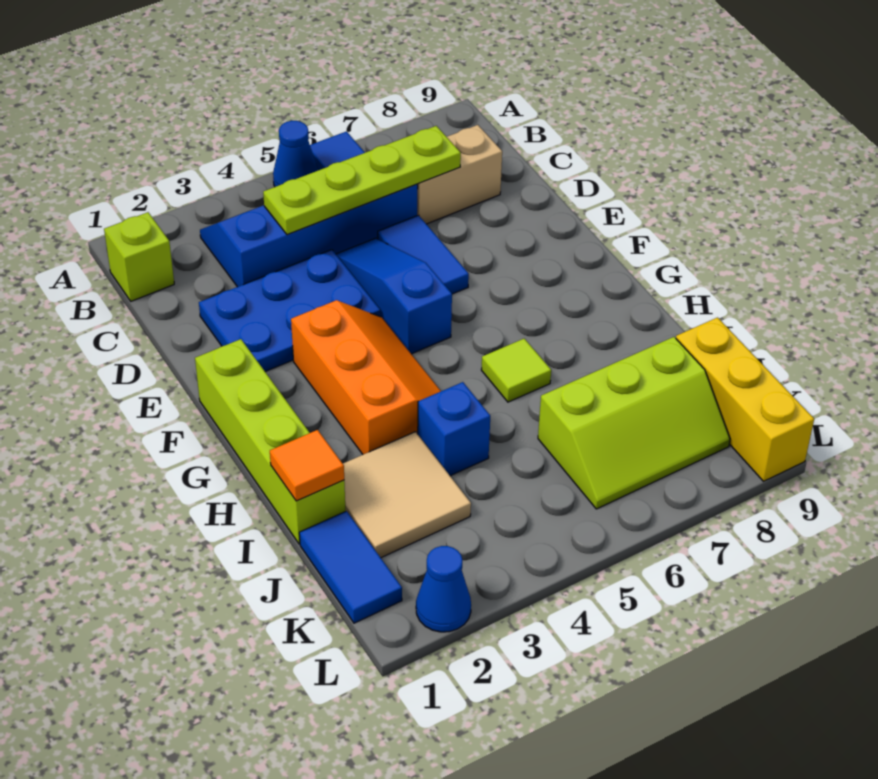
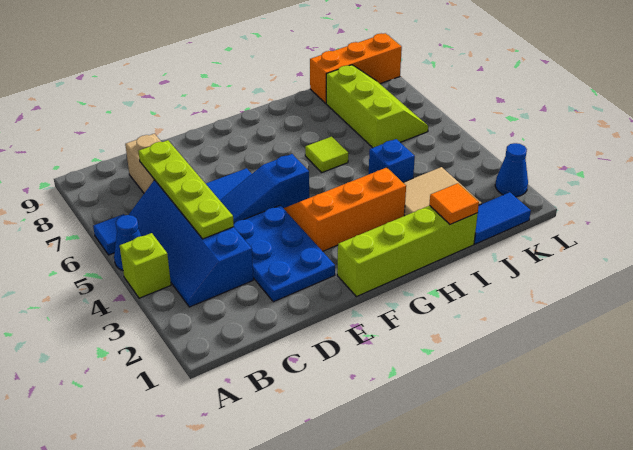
lime 1x1 brick [104,212,174,301] -> lime 1x1 brick moved to [120,233,171,298]
yellow 1x3 brick [676,318,814,481] -> orange 1x3 brick [310,33,402,103]

